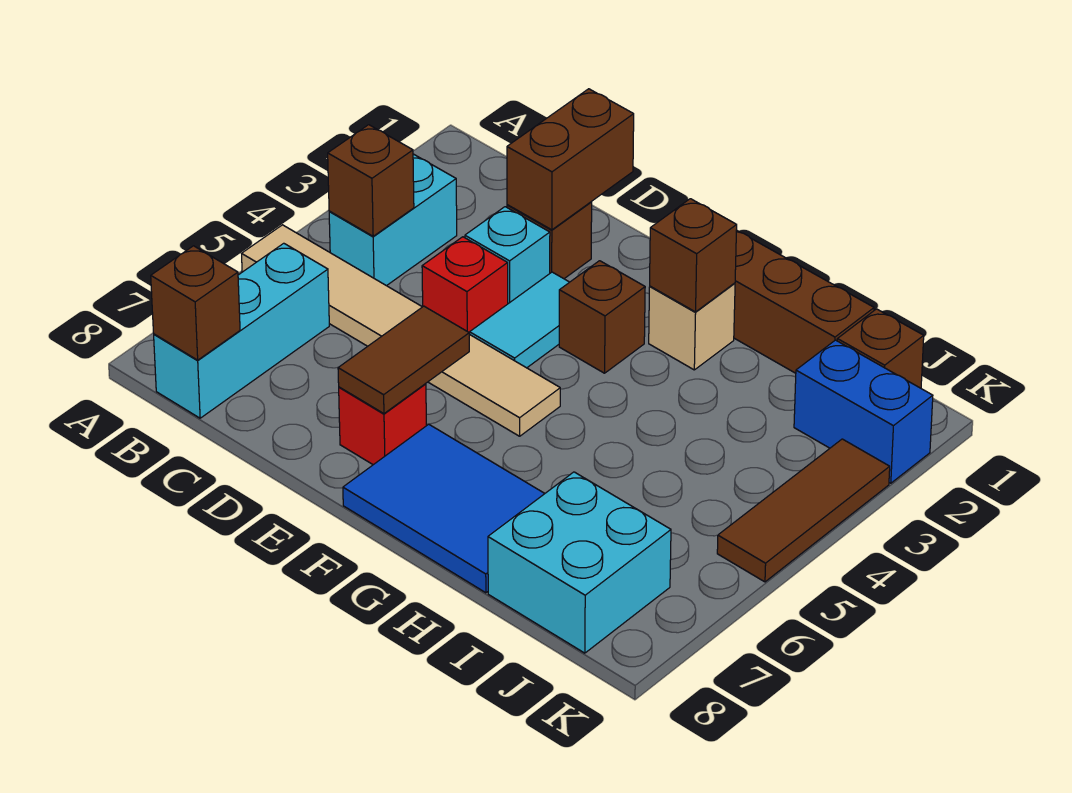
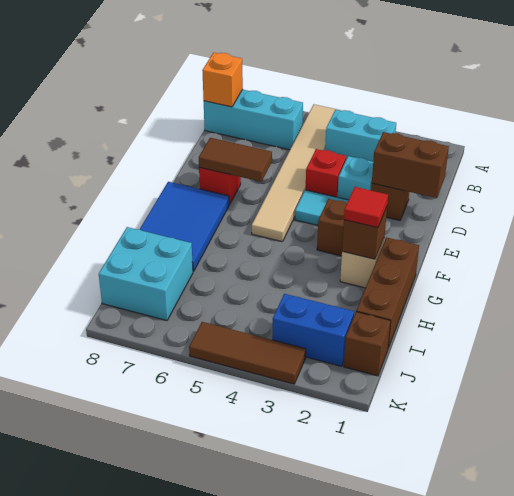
brown 1x1 brick [328,125,414,236] -> none
brown 1x1 brick [151,246,240,360] -> orange 1x1 brick [202,52,243,107]
none -> red 1x1 tile [344,187,388,228]
blue 1x2 brick [794,340,933,483] -> blue 1x2 brick turned to [272,294,354,366]

